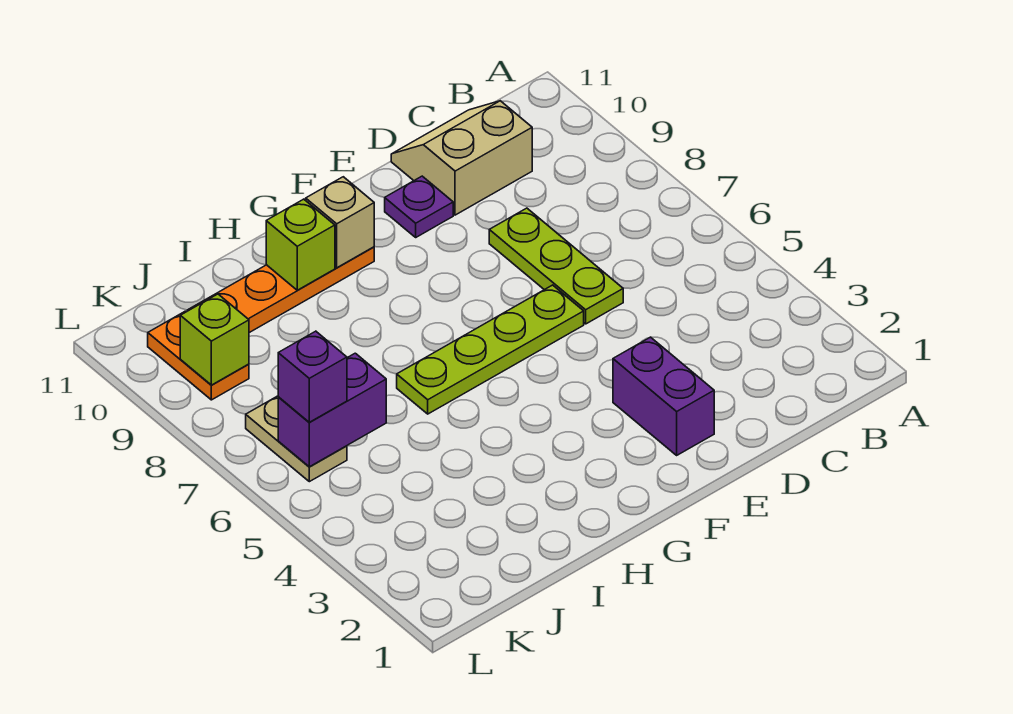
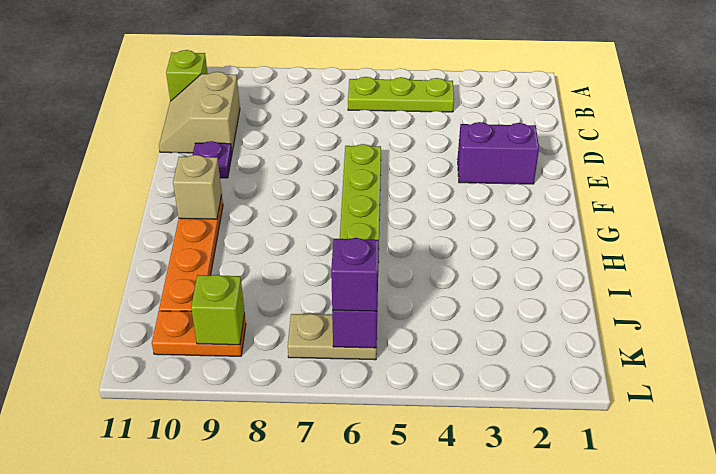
lime 1x3 plate [489,208,623,324] -> lime 1x3 plate moved to [348,77,454,112]
lime 1x1 brick [266,199,335,290] -> lime 1x1 brick moved to [166,50,208,101]

